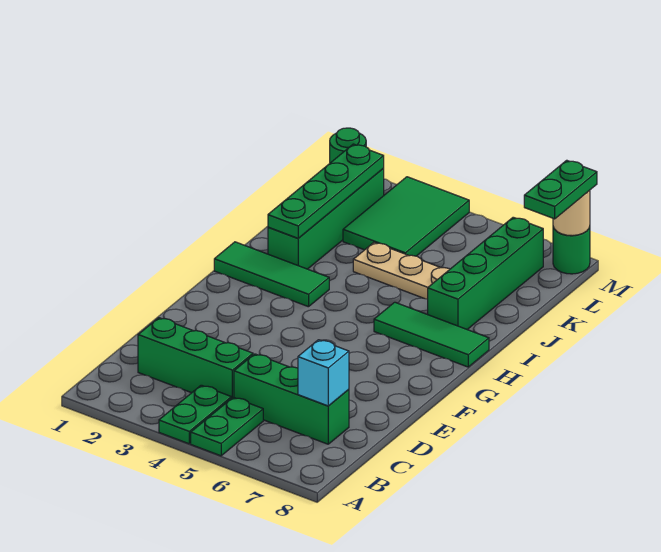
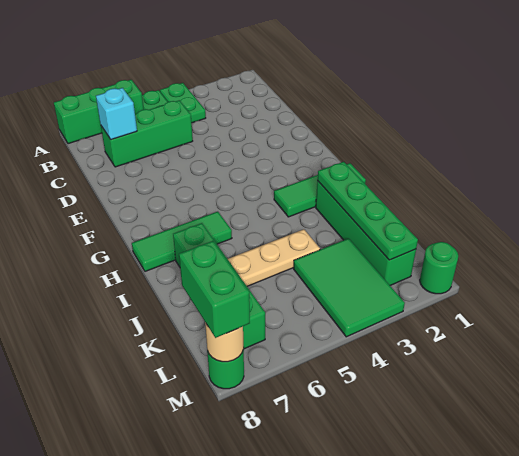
green 1x3 brick [138,318,253,398] -> green 1x3 brick moved to [54,80,144,144]
green 1x2 plate [524,160,597,219] -> green 1x2 brick [179,241,250,338]

